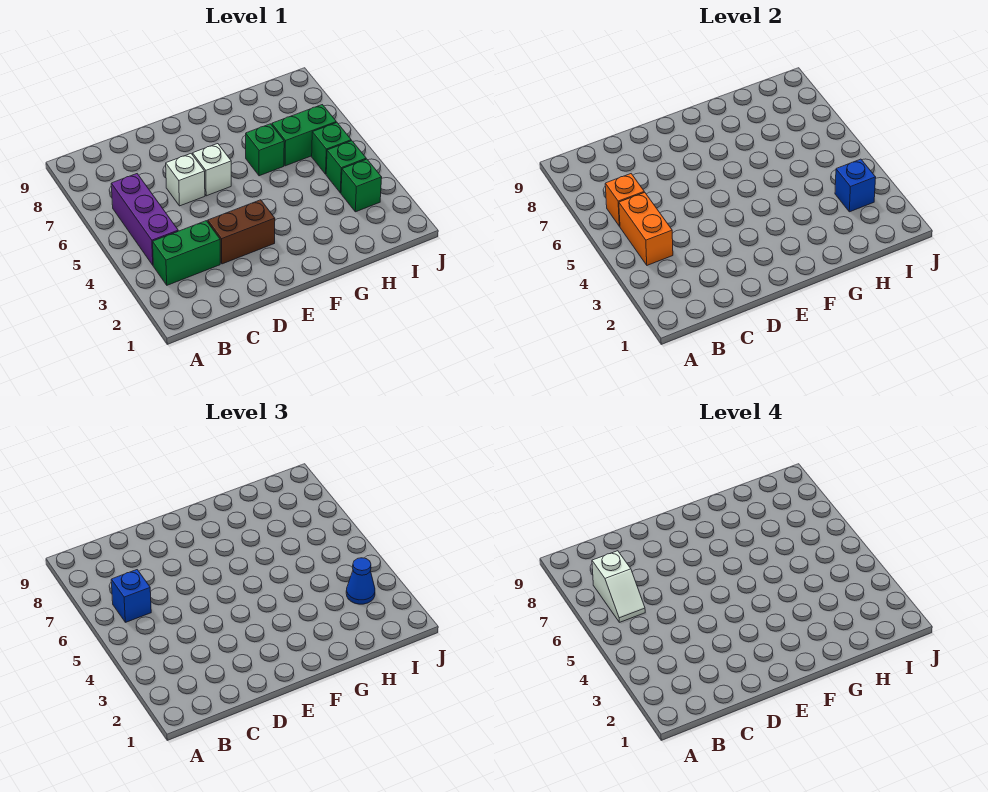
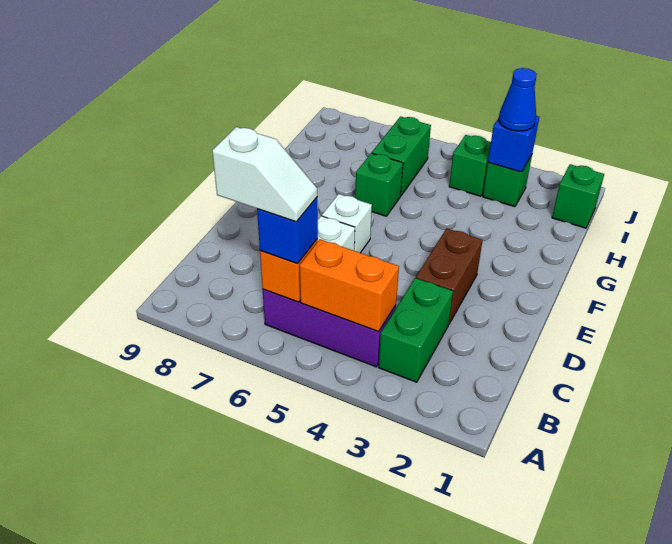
green 1x1 brick [312,122,351,174] -> green 1x1 brick moved to [552,164,604,228]

